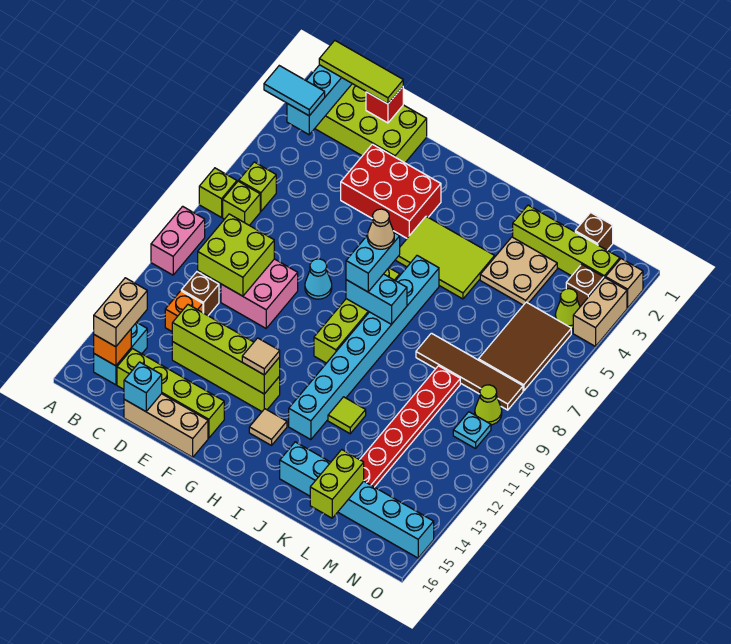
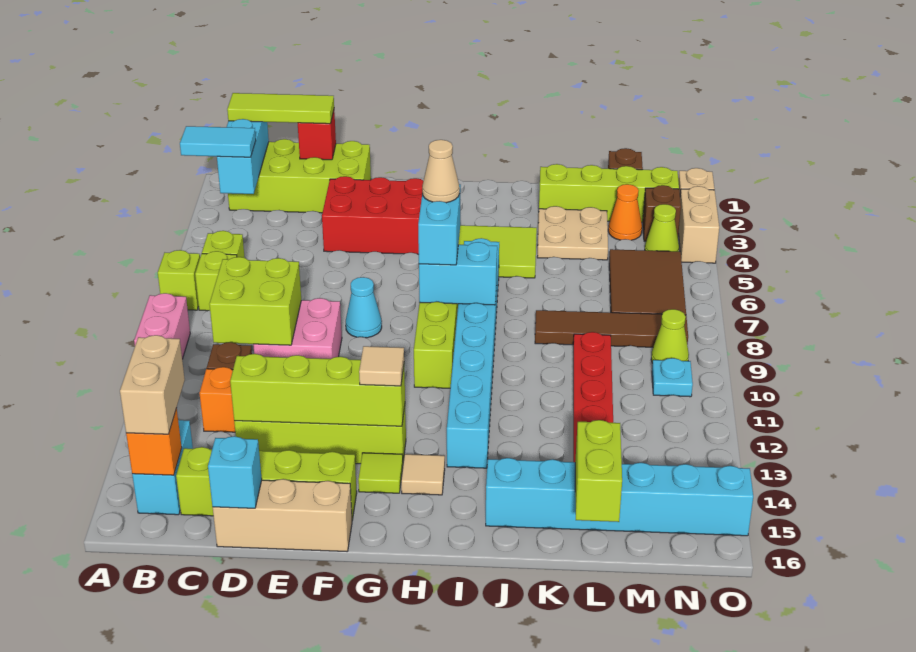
lime 1x1 tile [328,397,366,434] -> lime 1x1 tile moved to [358,453,403,493]
none -> orange 1x1 cone [608,184,642,240]

